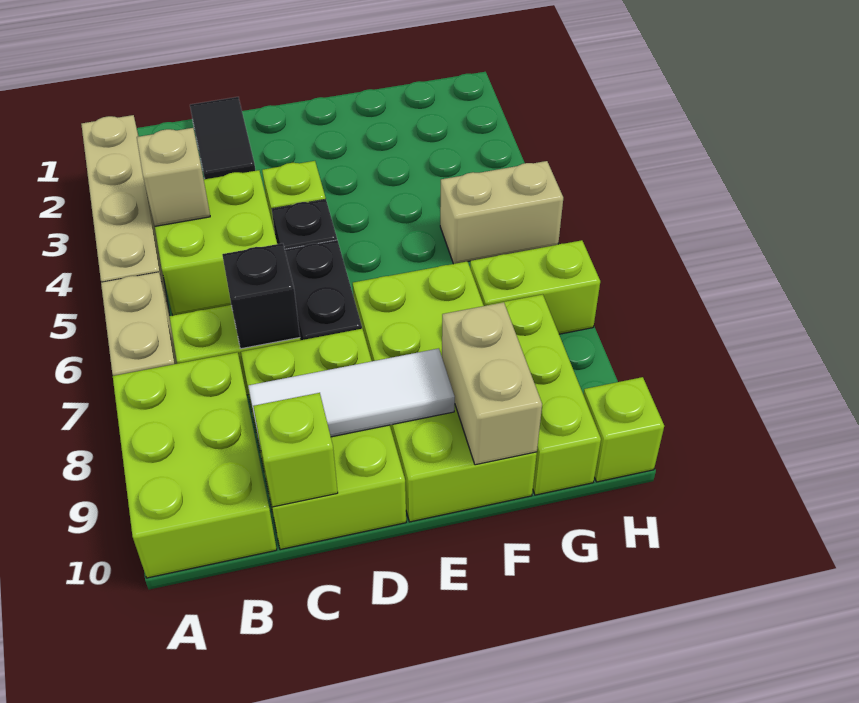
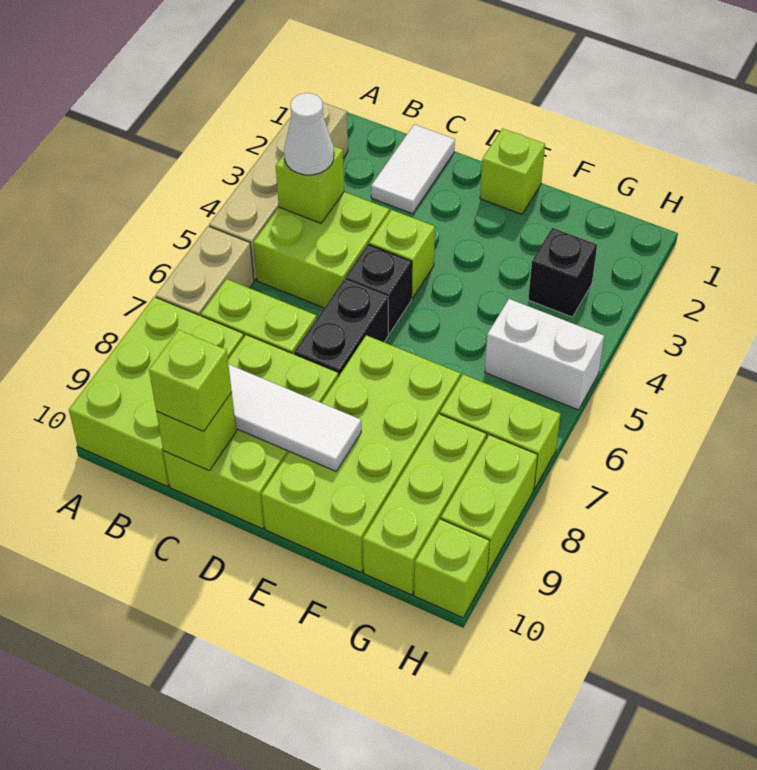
tan 1x1 brick [137,128,210,226] -> lime 1x1 brick [276,146,344,223]
none -> white 1x1 cone [284,93,334,175]
black 1x2 tile [190,97,256,179] -> white 1x2 tile [371,124,455,214]
black 1x1 brick [222,243,300,349] -> black 1x1 brick moved to [528,228,597,317]
none -> lime 1x1 brick [149,330,232,431]
none -> lime 1x1 brick [480,128,545,214]
tan 1x2 brick [442,302,542,465] -> none
tan 1x2 brick [440,161,563,264] -> white 1x2 brick [485,299,604,410]
none -> lime 1x2 brick [441,435,538,574]

